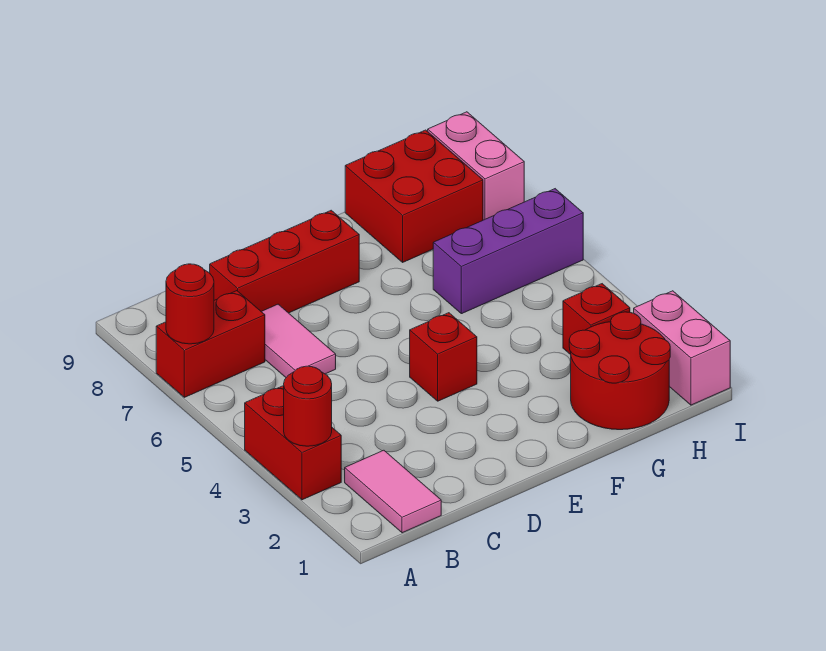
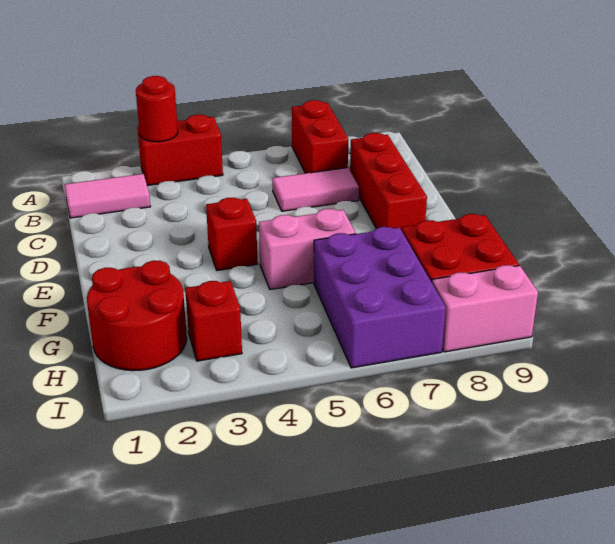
red 1x1 round brick [166,264,214,344] -> none
purple 1x3 brick [433,189,583,314] -> purple 2x3 brick [314,227,446,368]
pink 1x2 brick [634,291,730,405] -> pink 1x2 brick moved to [259,209,356,290]

